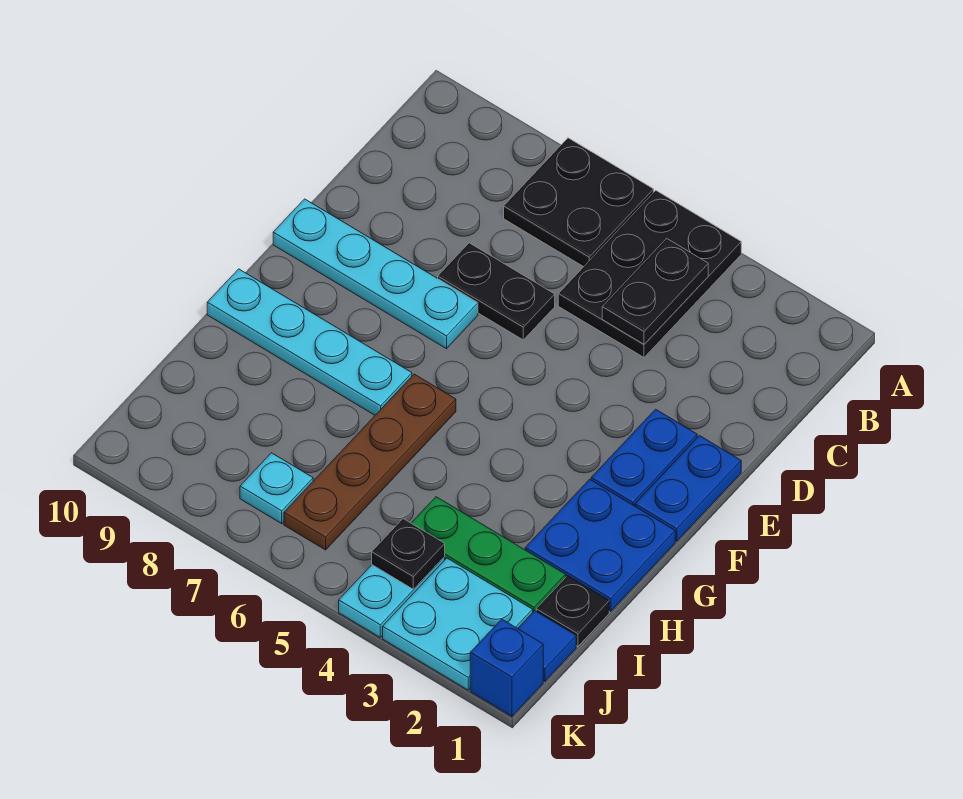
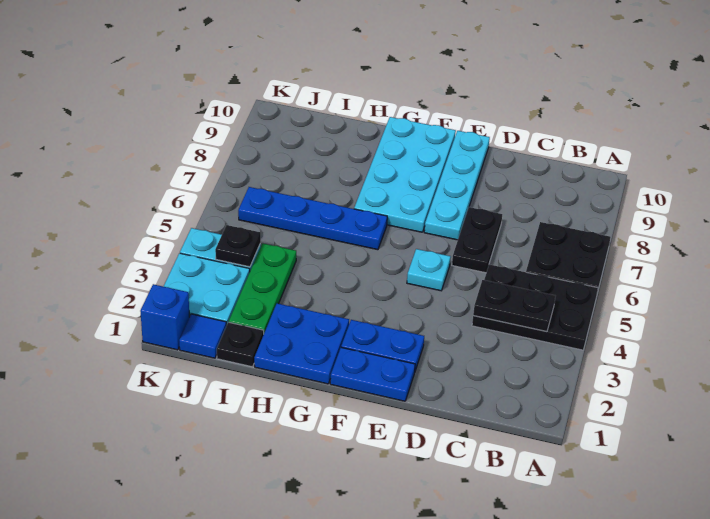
brown 1x4 plate [284,374,456,550] -> blue 1x4 plate [238,187,387,250]
cyan 1x4 plate [207,269,412,415] -> cyan 2x4 plate [354,117,456,232]
cyan 1x1 plate [240,453,313,524] -> cyan 1x1 plate moved to [407,249,451,291]

